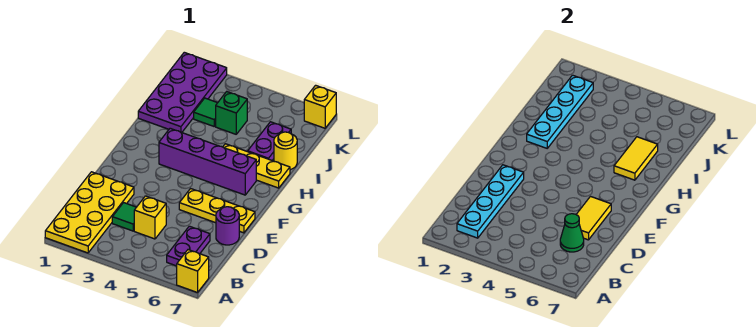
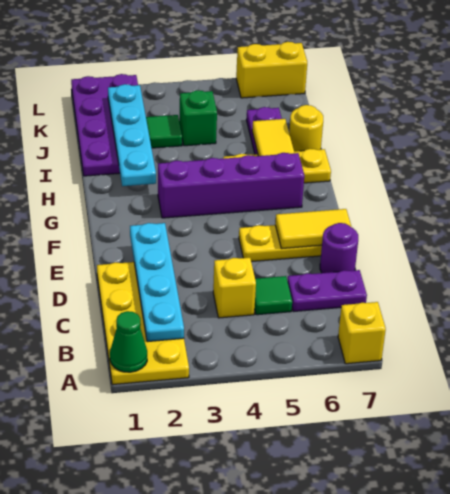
purple 1x2 plate [167,226,210,266] -> purple 1x2 plate turned to [287,270,367,311]
green 1x1 tile [112,203,136,231] -> green 1x1 tile moved to [255,276,292,315]
green 1x1 cone [560,214,584,252] -> green 1x1 cone moved to [110,311,147,372]
yellow 1x2 tile [576,197,611,240] -> yellow 1x2 tile turned to [275,209,351,249]
yellow 1x1 brick [304,85,336,128] -> yellow 1x2 brick [236,42,307,98]

